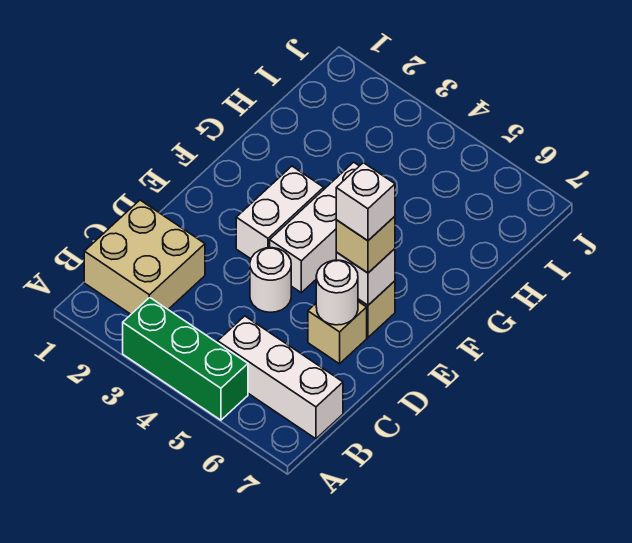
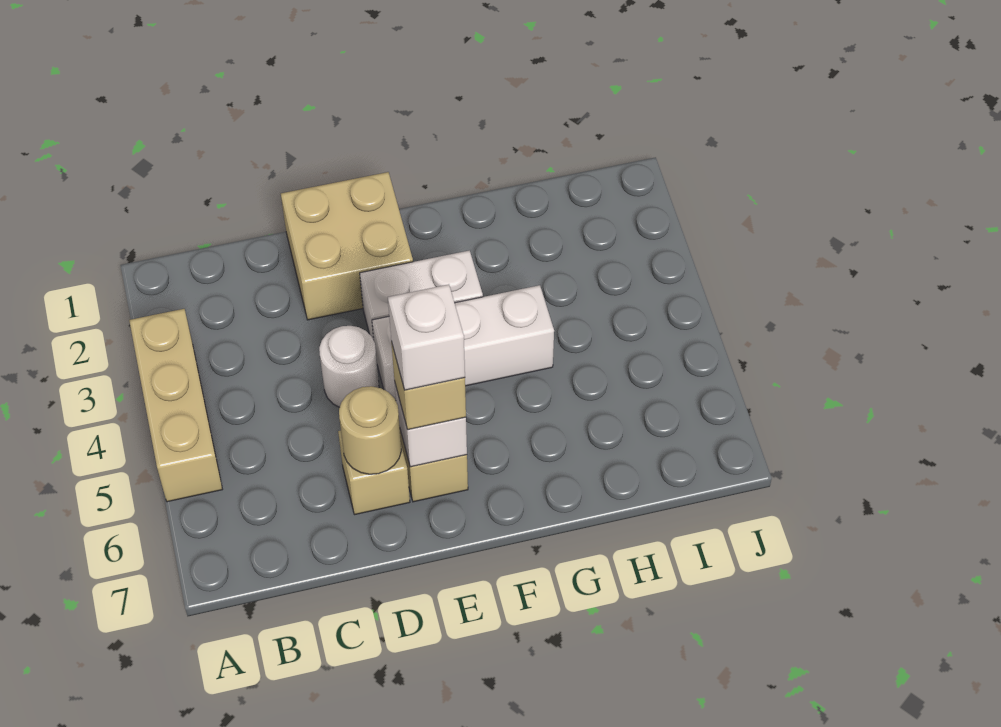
green 1x3 brick [123,297,248,420] -> tan 1x3 brick [129,309,223,502]
tan 2x2 brick [84,200,205,314] -> tan 2x2 brick moved to [281,172,413,320]
white 1x3 brick [218,316,343,439] -> none
white 1x1 round brick [316,260,358,325] -> tan 1x1 round brick [339,386,401,474]

